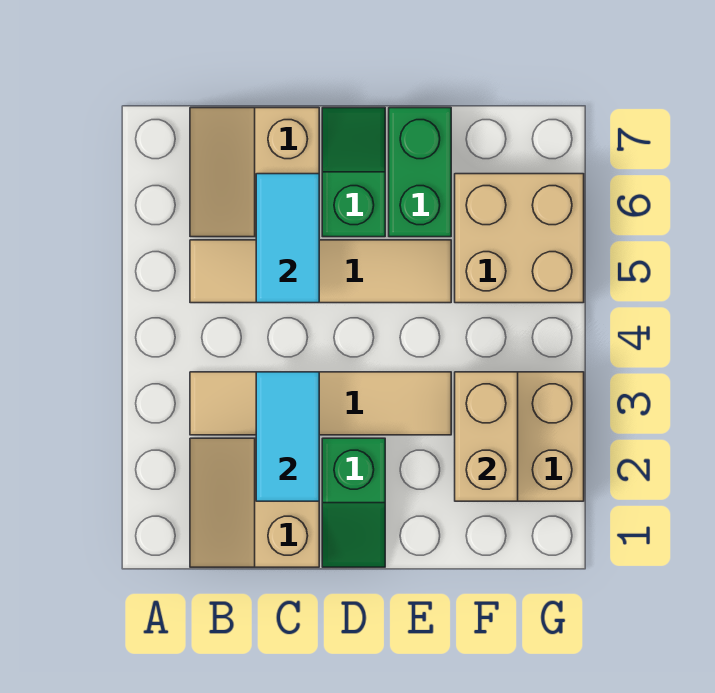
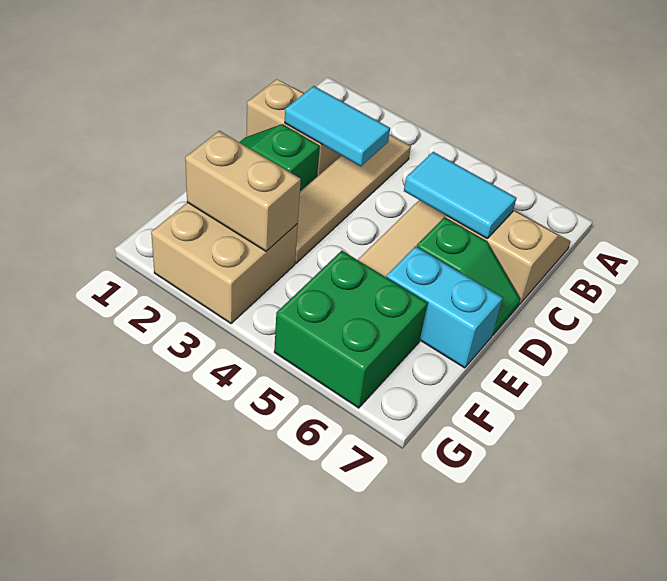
green 1x2 brick [389,108,451,237] -> cyan 1x2 brick [386,246,503,368]
tan 2x2 brick [455,174,584,303] -> green 2x2 brick [274,251,427,408]

